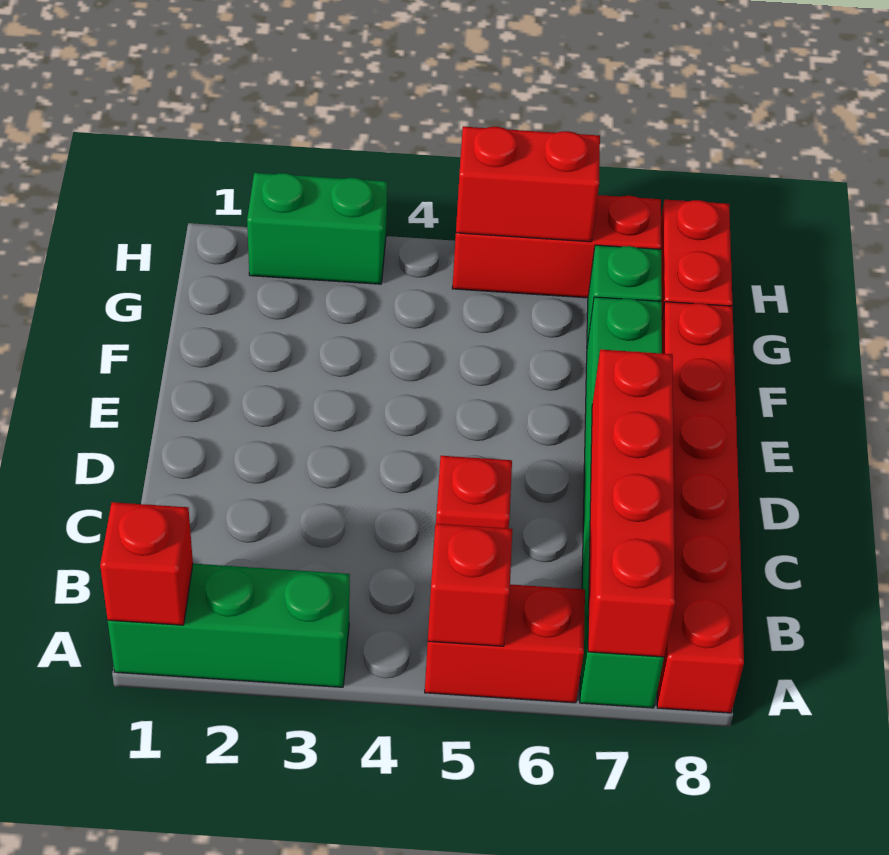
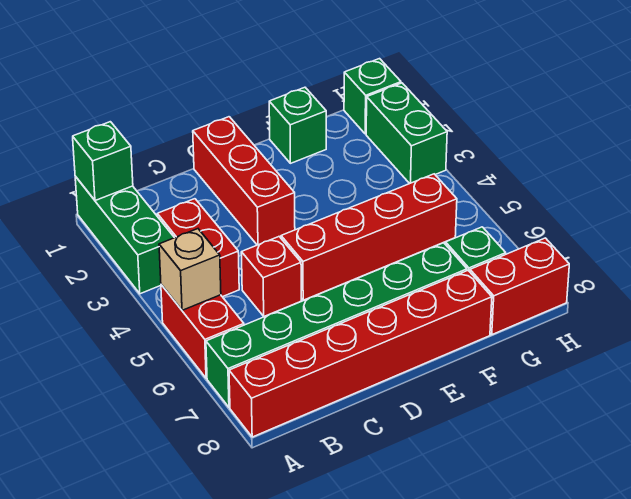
red 1x1 brick [100,502,193,625] -> green 1x1 brick [73,122,133,201]
red 1x1 brick [428,524,512,646] -> tan 1x1 brick [159,229,221,310]
red 1x4 brick [588,350,675,657] -> red 1x4 brick moved to [281,174,457,300]
none -> green 1x1 brick [269,87,326,163]
none -> green 1x1 brick [344,59,401,134]
red 1x3 brick [452,195,661,298] -> red 1x3 brick moved to [193,117,295,245]
red 1x2 brick [456,127,600,242] -> red 1x2 brick moved to [157,199,239,297]

